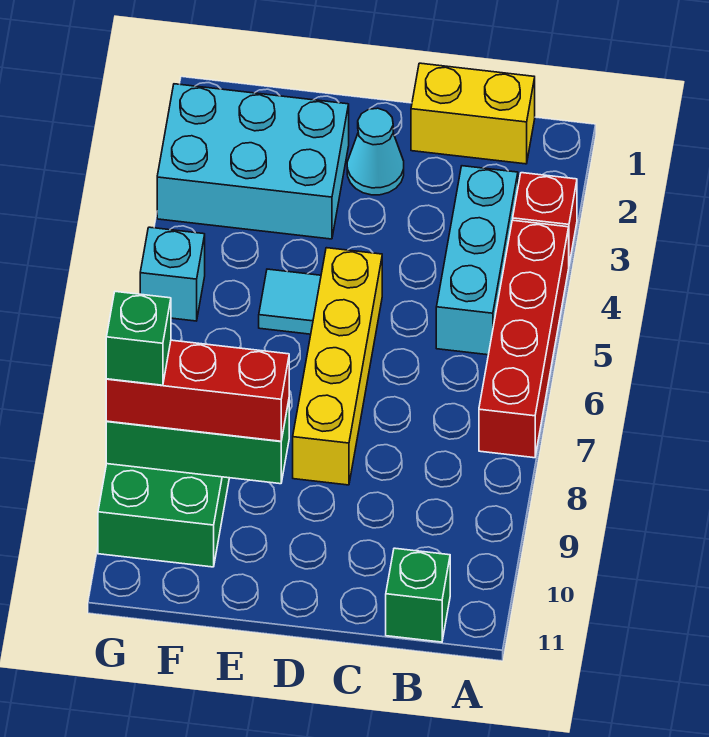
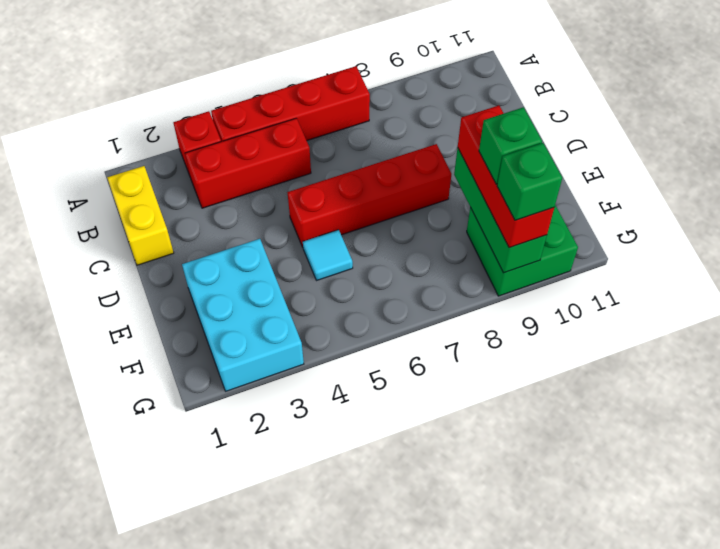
cyan 1x3 brick [436,166,518,355] -> red 1x3 brick [185,118,311,208]
green 1x1 brick [386,548,450,642] -> green 1x1 brick moved to [479,107,542,184]
cyan 1x1 cone [347,108,404,195] -> none
yellow 1x4 brick [293,248,382,485] -> red 1x4 brick [287,144,451,247]
cyan 1x1 brick [140,227,205,321] -> none

